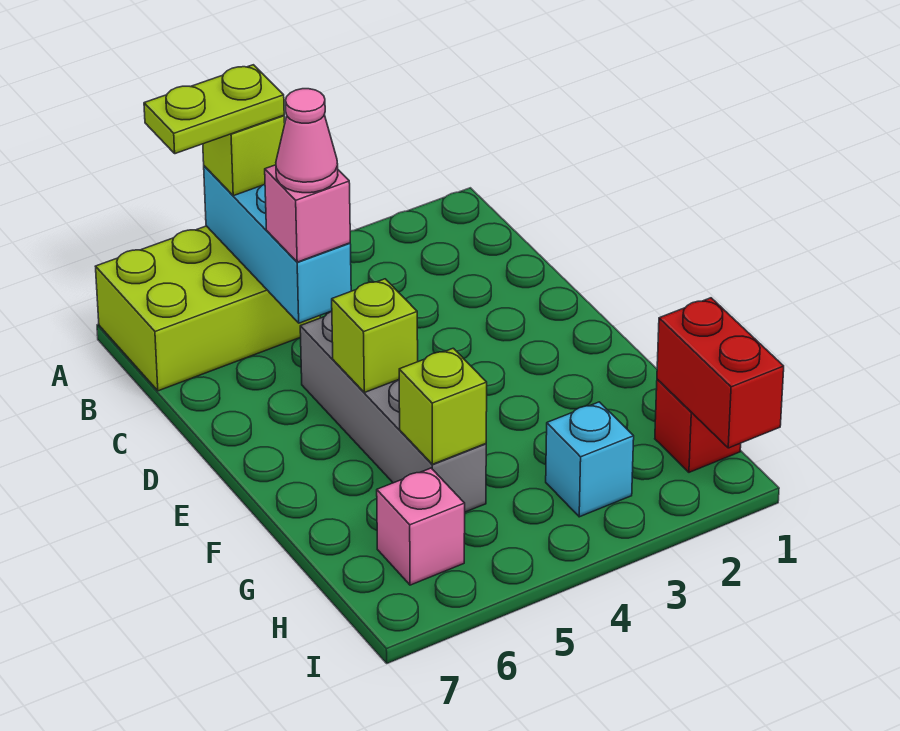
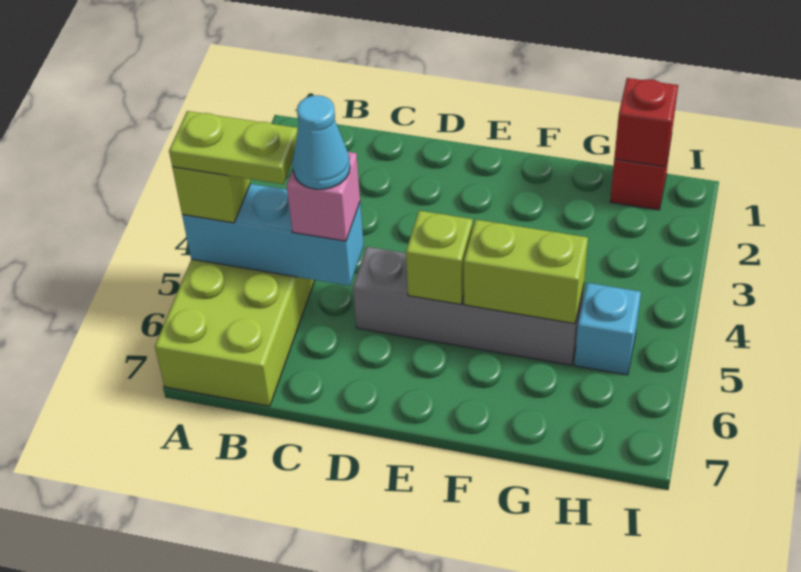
lime 1x2 plate [144,65,284,154] -> lime 1x2 plate turned to [169,111,298,184]
pink 1x1 cone [276,89,338,193] -> cyan 1x1 cone [292,95,350,189]
lime 1x1 brick [399,348,487,464] -> lime 1x2 brick [464,220,588,324]
red 1x2 brick [657,298,784,448] -> red 1x1 brick [614,78,678,167]
cyan 1x1 brick [546,402,634,517] -> cyan 1x1 brick moved to [574,283,641,375]
pink 1x1 brick [377,468,465,585] -> none

